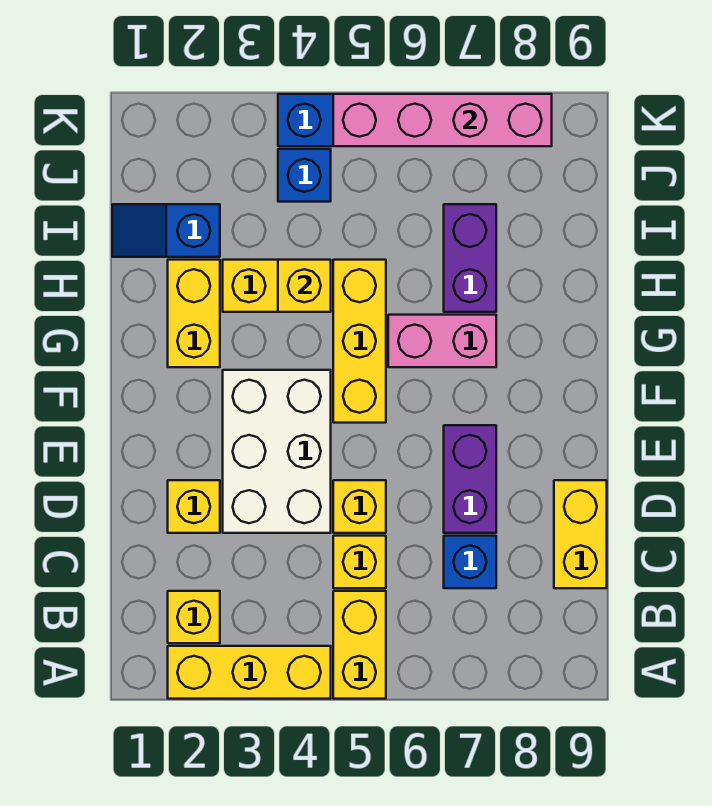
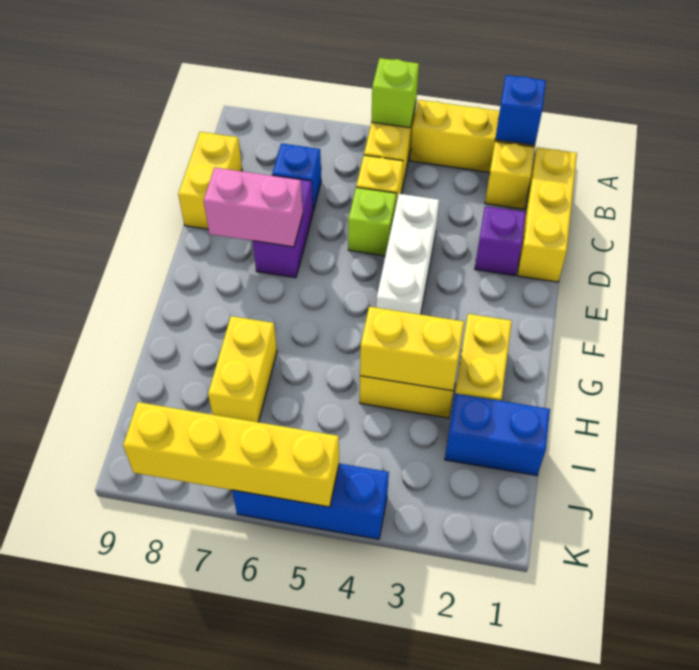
none -> lime 1x1 brick [371,58,419,128]
yellow 1x1 brick [168,480,220,533] -> purple 1x1 brick [475,206,526,276]
white 2x3 brick [223,370,331,533] -> white 1x3 brick [376,194,439,314]
yellow 1x1 brick [333,480,386,533] -> lime 1x1 brick [348,187,397,256]
yellow 1x3 brick [333,260,386,423] -> yellow 1x3 brick moved to [517,147,577,282]
pink 1x2 brick [388,315,496,367] -> pink 1x2 brick moved to [204,168,303,247]
yellow 1x1 brick [278,260,331,312] -> yellow 1x2 brick [360,307,464,391]
purple 1x2 brick [444,204,496,312] -> yellow 1x2 brick [208,316,277,422]
blue 1x2 slope [112,204,220,257] -> blue 1x2 brick [445,394,550,475]
blue 1x1 brick [278,149,331,202] -> blue 1x1 brick moved to [495,75,546,145]
pink 1x4 brick [333,94,552,146] -> yellow 1x4 brick [123,402,339,507]

